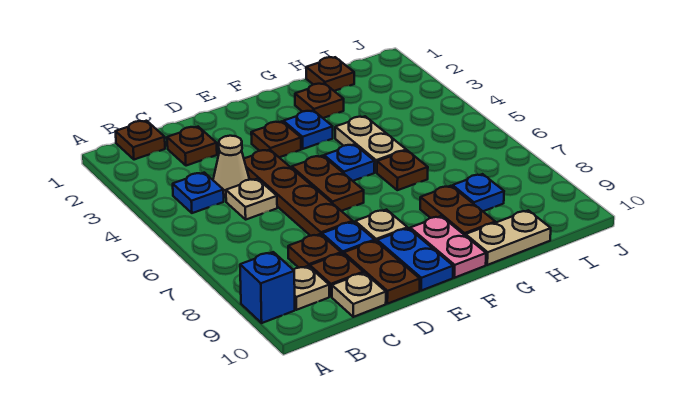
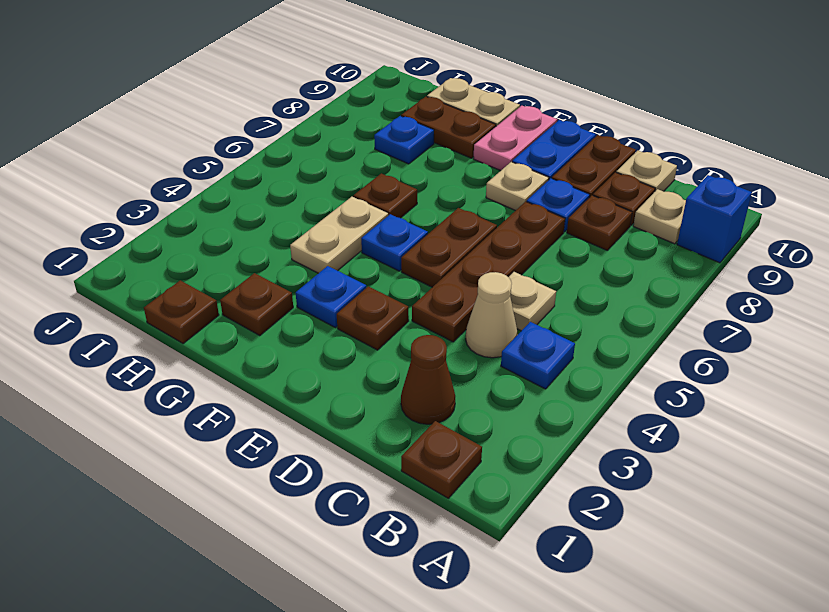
brown 1x1 plate [167,127,217,166] -> brown 1x1 cone [401,335,455,424]
brown 1x2 plate [420,186,495,236] -> brown 1x2 plate turned to [401,97,496,158]

